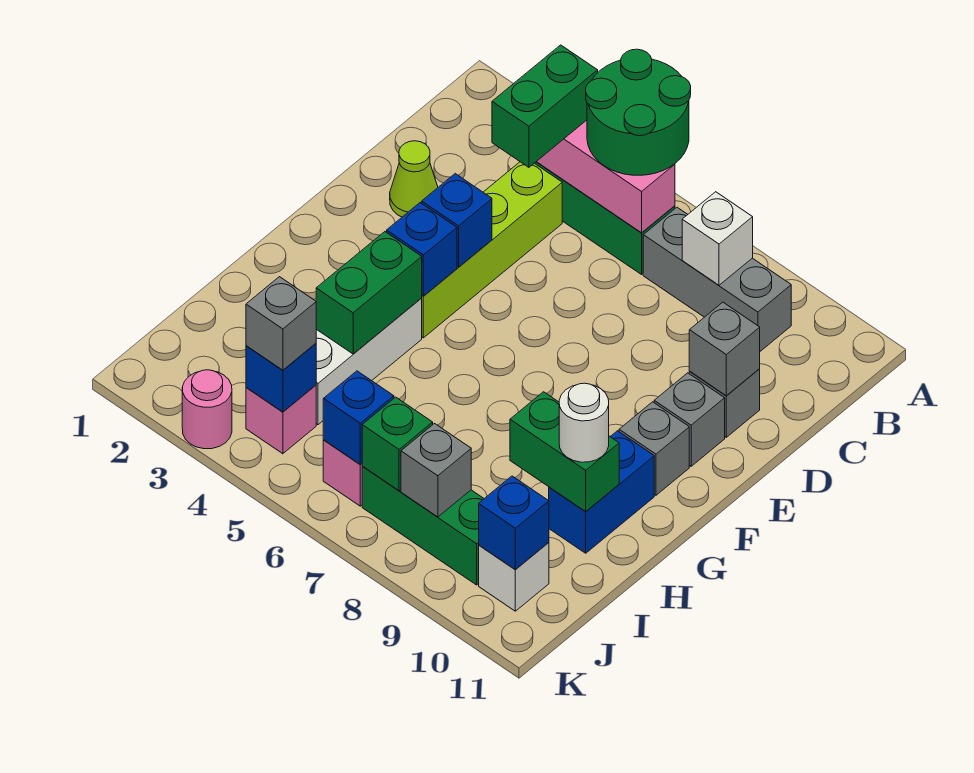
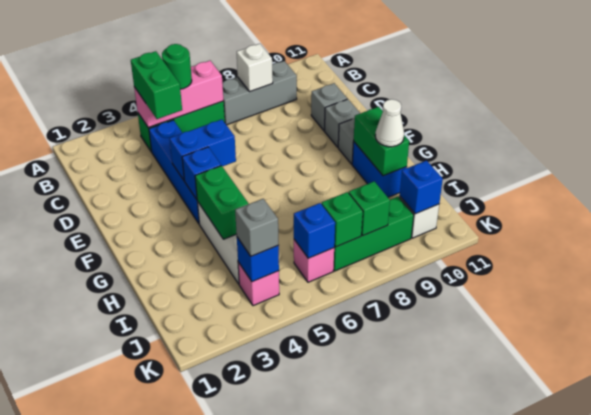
green 2x2 round brick [586,49,691,175] -> green 1x1 round brick [162,44,192,89]
lime 1x4 brick [422,162,562,338] -> blue 1x4 brick [149,120,199,224]
lime 1x1 cone [390,141,438,217] -> none
grey 1x1 brick [689,302,760,396] -> none
blue 1x1 brick [422,174,492,267] -> blue 1x2 brick [170,119,236,181]
green 1x2 brick [510,392,619,512] -> green 1x2 brick turned to [354,107,409,176]
white 1x1 round brick [559,383,609,462] -> white 1x1 cone [375,99,404,147]
grey 1x1 brick [401,424,471,517] -> green 1x1 brick [349,181,390,235]
pink 1x1 round brick [182,370,232,449] -> none

